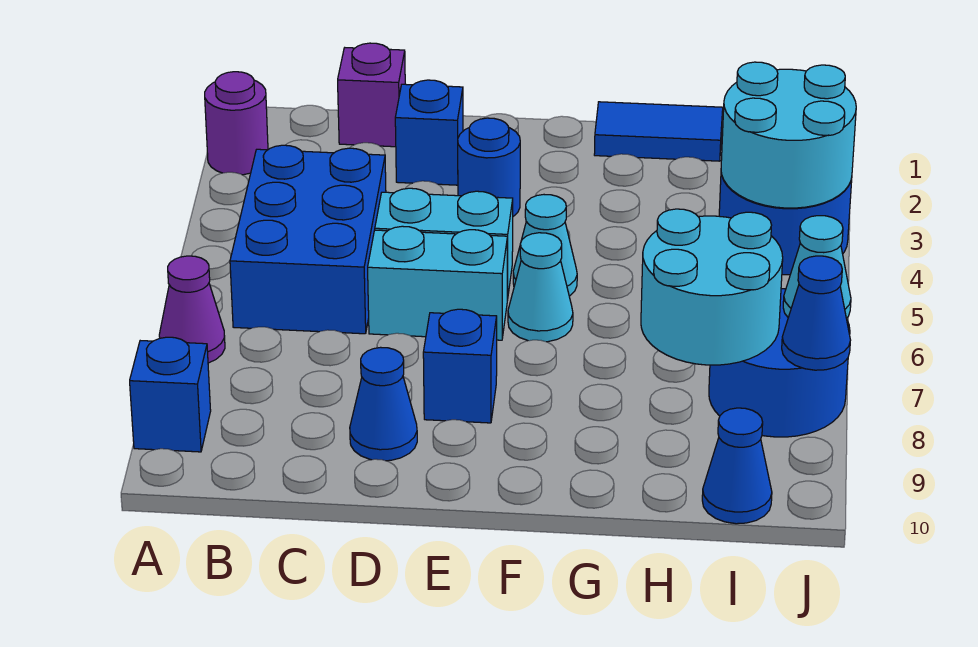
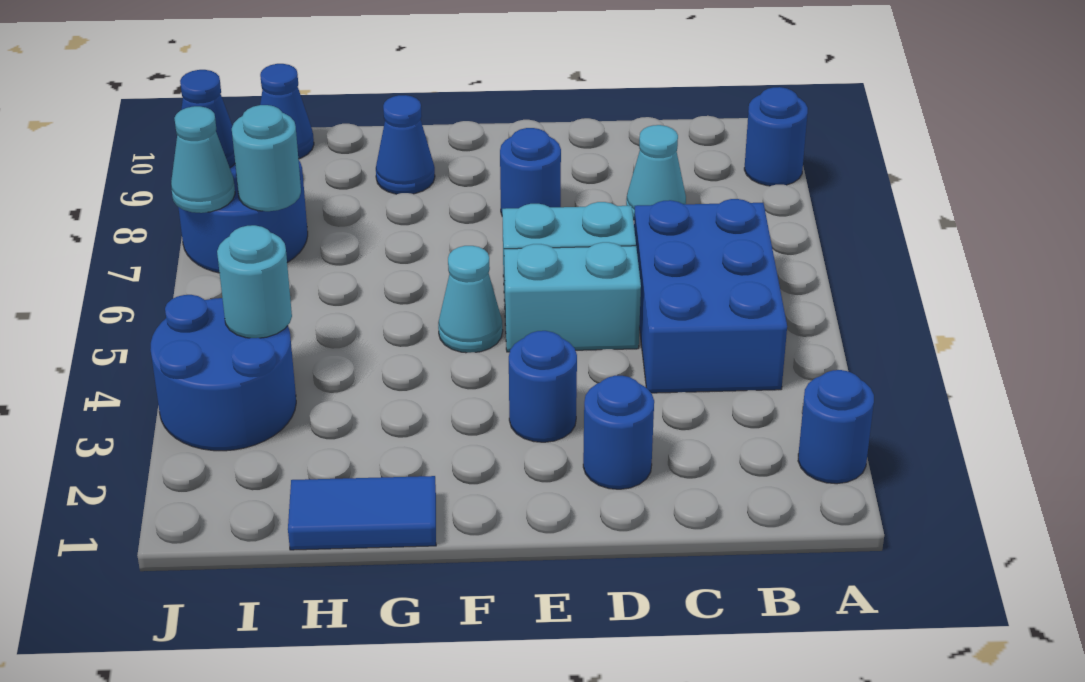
purple 1x1 round brick [205,72,268,175] -> blue 1x1 round brick [798,370,874,484]
purple 1x1 cone [159,256,225,363] -> none
blue 1x1 brick [130,337,211,452] -> blue 1x1 round brick [744,87,808,186]
purple 1x1 brick [338,43,405,147] -> none
blue 1x1 brick [395,80,463,185] -> blue 1x1 round brick [583,376,654,489]
blue 1x1 cone [350,347,417,461] -> blue 1x1 cone moved to [376,95,435,194]
blue 1x1 brick [423,309,497,423] -> blue 1x1 round brick [500,128,561,214]
cyan 1x1 cone [508,233,573,342] -> cyan 1x1 cone moved to [626,125,686,220]
cyan 2x2 round brick [641,209,783,365] -> cyan 1x1 round brick [232,105,301,211]
cyan 2x2 round brick [721,62,856,208] -> cyan 1x1 round brick [217,225,292,338]

